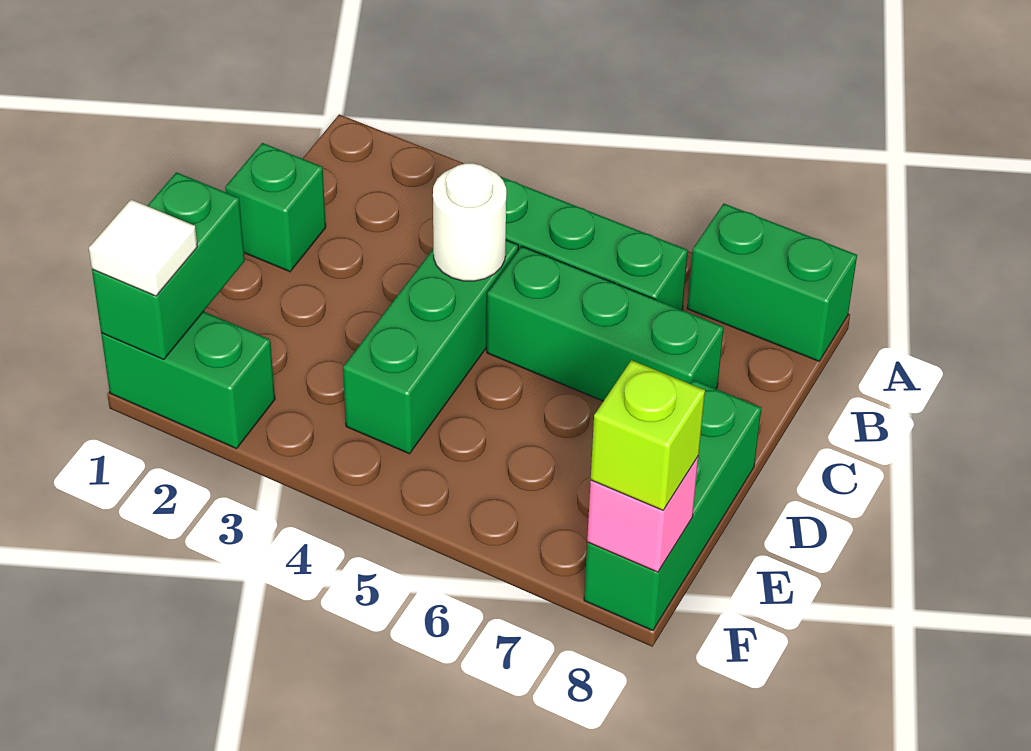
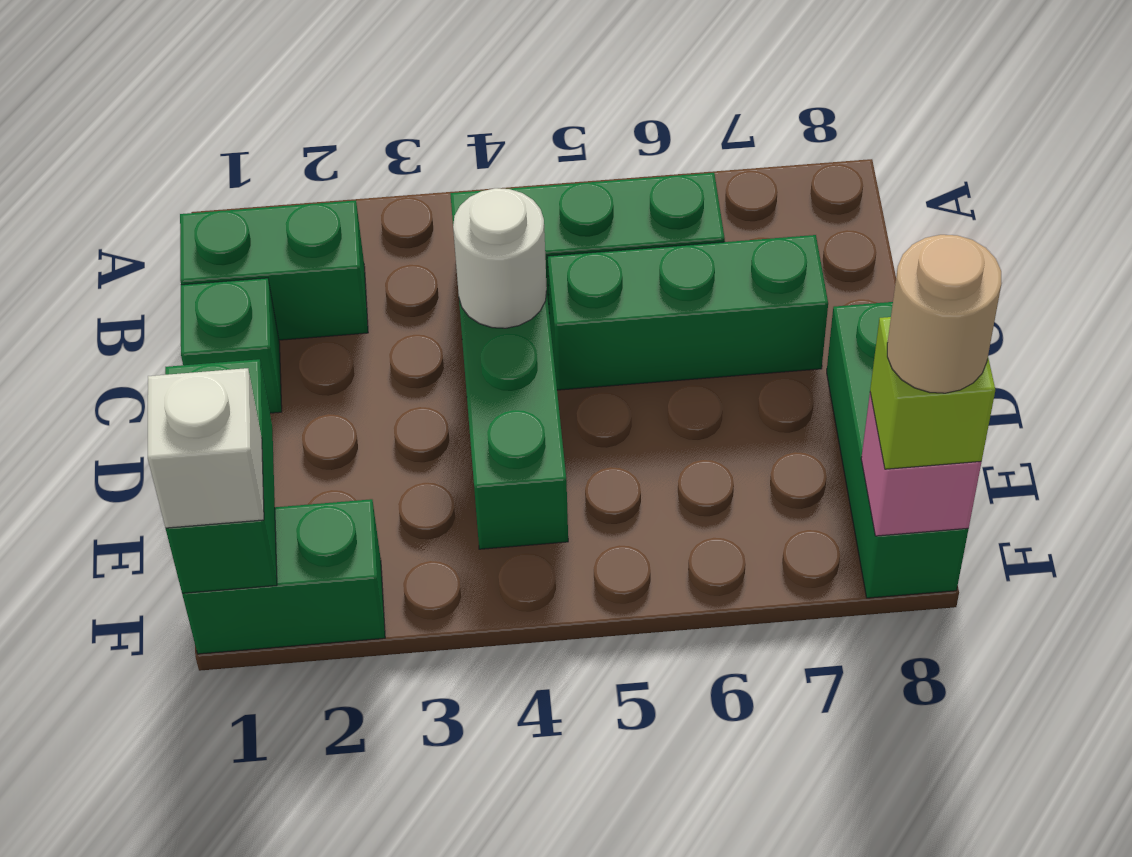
green 1x2 brick [687,204,857,361] -> green 1x2 brick moved to [180,200,368,340]
white 1x1 tile [89,200,197,296] -> white 1x1 brick [148,368,264,528]
none -> tan 1x1 round brick [887,235,1002,393]

